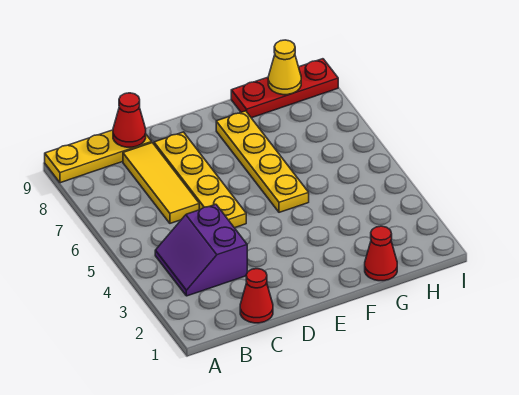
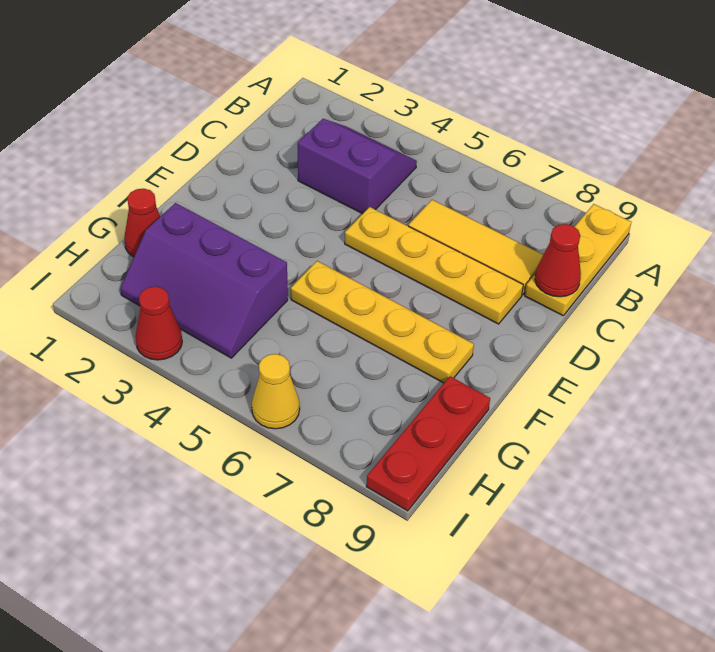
red 1x1 cone [240,269,273,323] -> red 1x1 cone moved to [135,286,182,360]
none -> purple 2x3 slope [120,203,288,358]
yellow 1x1 cone [268,40,301,95] -> yellow 1x1 cone moved to [252,354,300,429]

